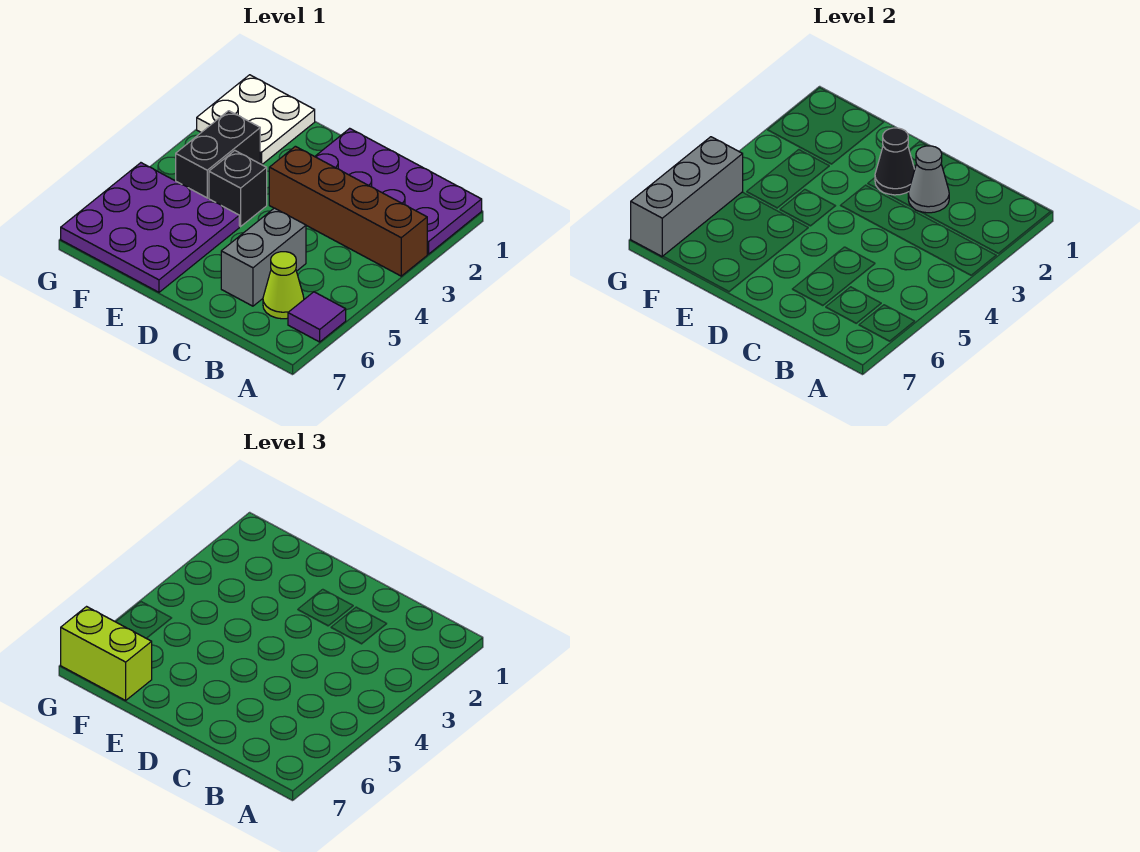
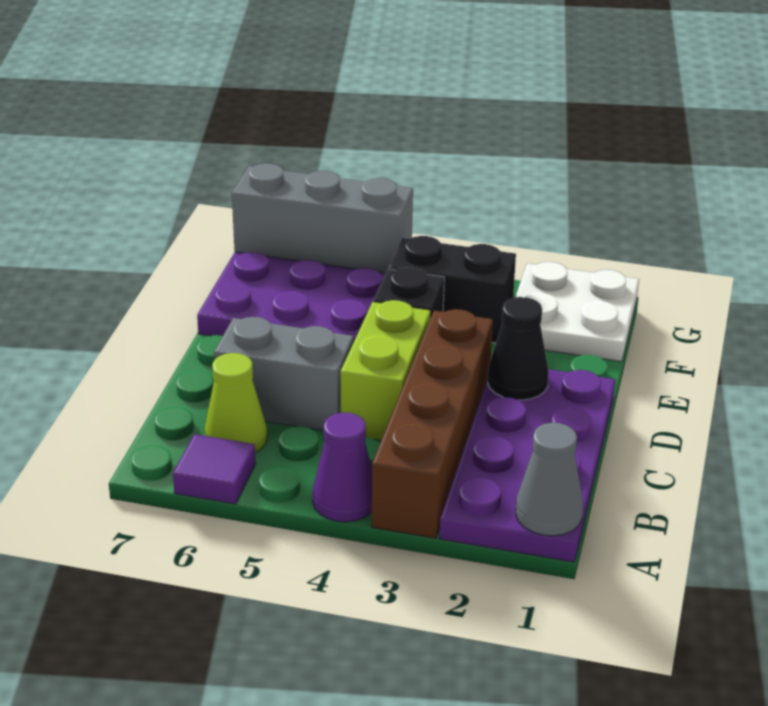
none -> purple 1x1 cone [313,413,372,522]
grey 1x1 cone [908,146,949,213] -> grey 1x1 cone moved to [516,423,583,536]
lime 1x2 brick [61,607,152,700] -> lime 1x2 brick moved to [340,300,431,440]

